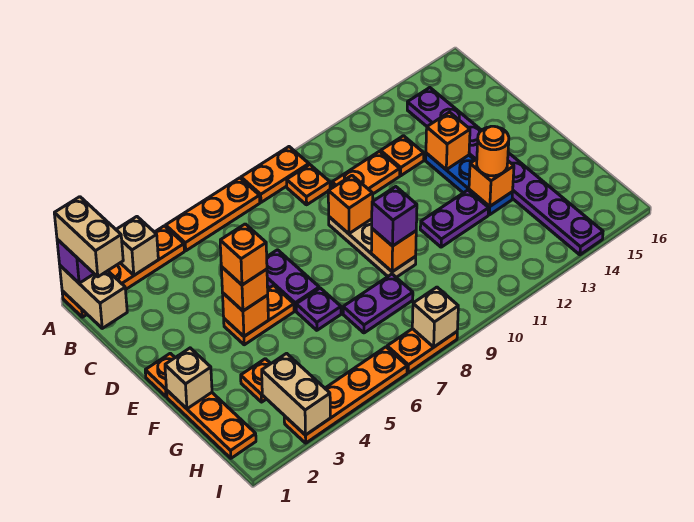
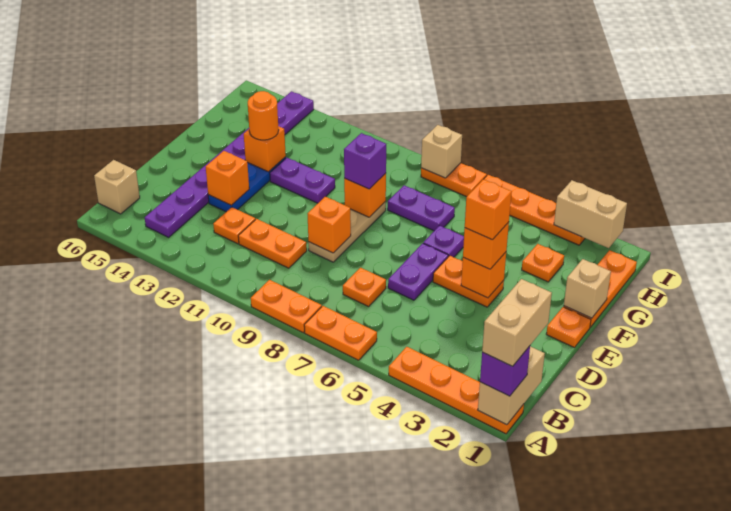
tan 1x1 brick [116,217,158,275] -> tan 1x1 brick moved to [94,160,140,214]
orange 1x3 plate [166,178,260,251] -> orange 1x2 plate [304,306,377,360]
orange 1x1 plate [287,165,330,205] -> orange 1x1 plate moved to [343,268,386,307]
tan 1x2 brick [262,353,330,435] -> tan 1x2 brick turned to [554,180,627,248]

